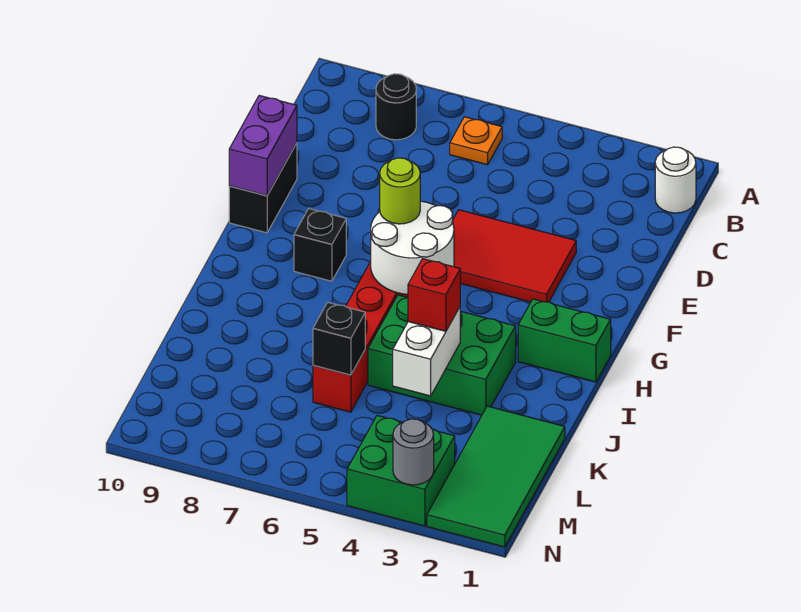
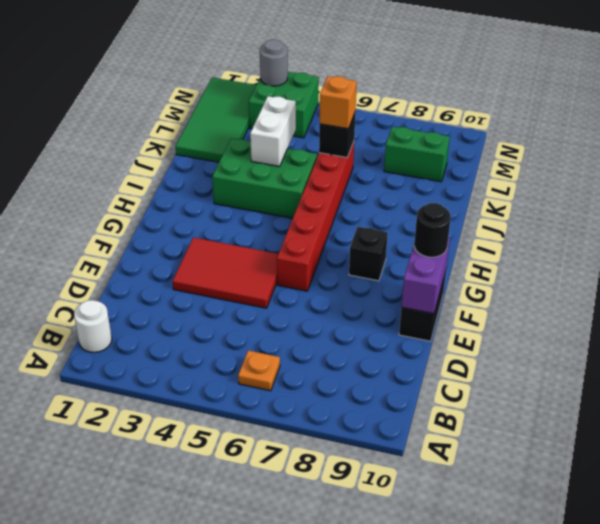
black 1x1 round brick [376,74,416,140] -> black 1x1 round brick moved to [414,203,451,257]
white 2x2 round brick [371,201,454,295] -> none
lime 1x1 round brick [380,158,420,224] -> none
green 1x2 brick [518,299,611,382] -> green 1x2 brick moved to [384,127,450,182]
red 1x1 brick [408,259,460,331] -> none
none -> orange 1x1 brick [320,76,357,129]

